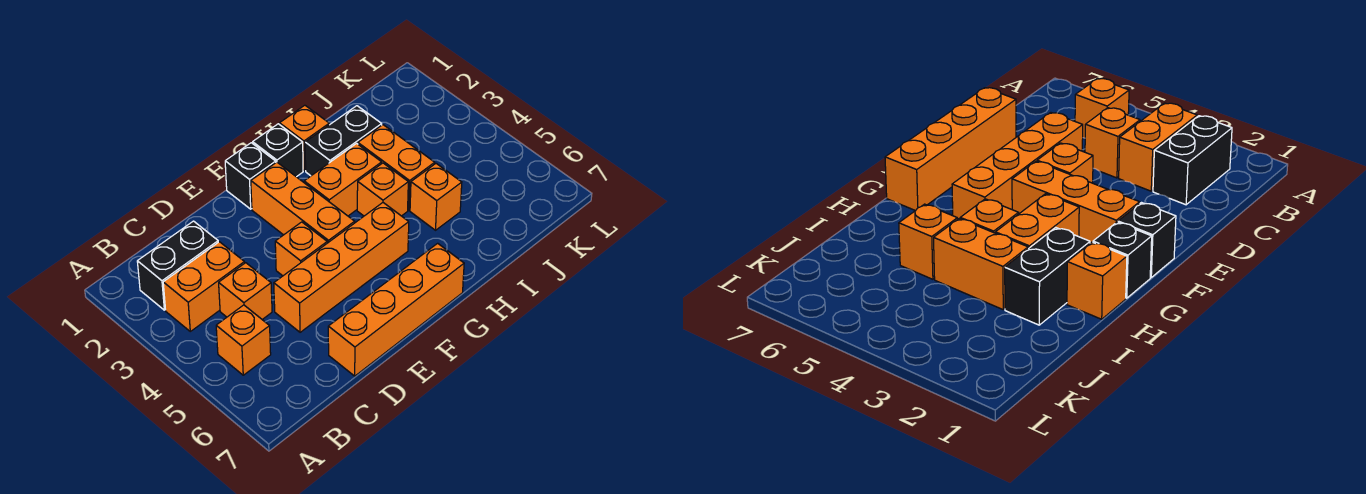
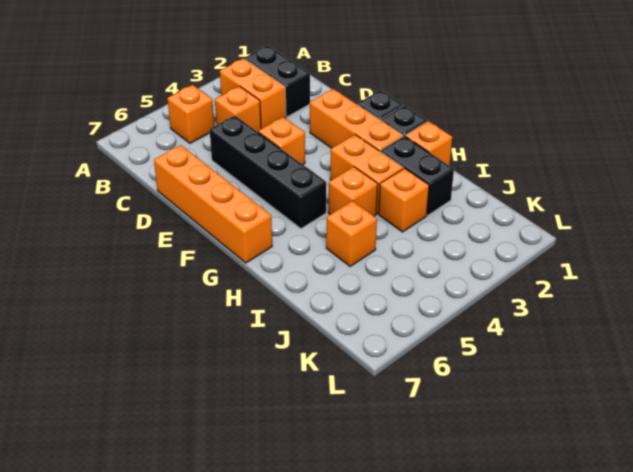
orange 1x4 brick [274,203,409,332] -> black 1x4 brick [210,116,326,229]
orange 1x3 brick [251,162,355,243] -> orange 1x3 brick turned to [310,89,403,152]
orange 1x2 brick [358,125,435,210] -> orange 1x1 brick [379,168,429,232]

